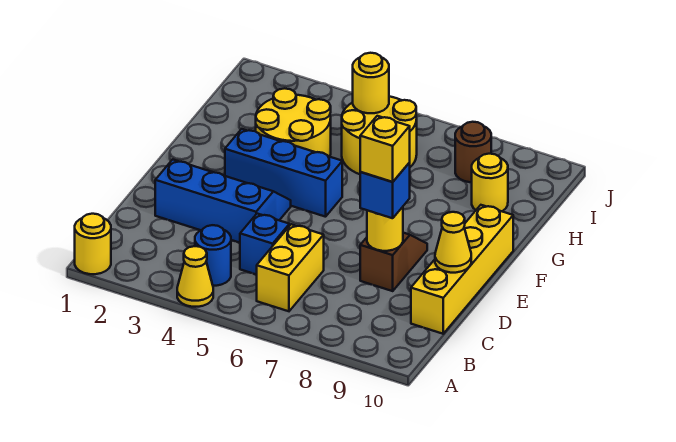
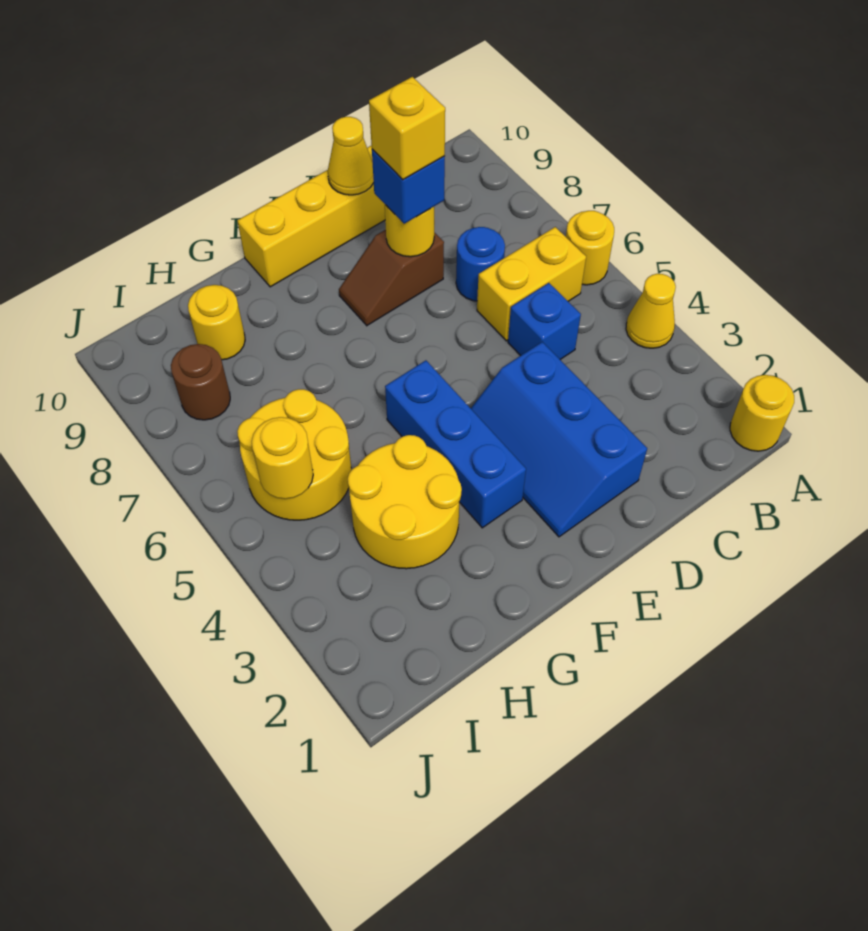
none -> yellow 1x1 round brick [566,211,614,285]
blue 1x1 round brick [195,225,231,286] -> blue 1x1 round brick moved to [456,227,505,301]

